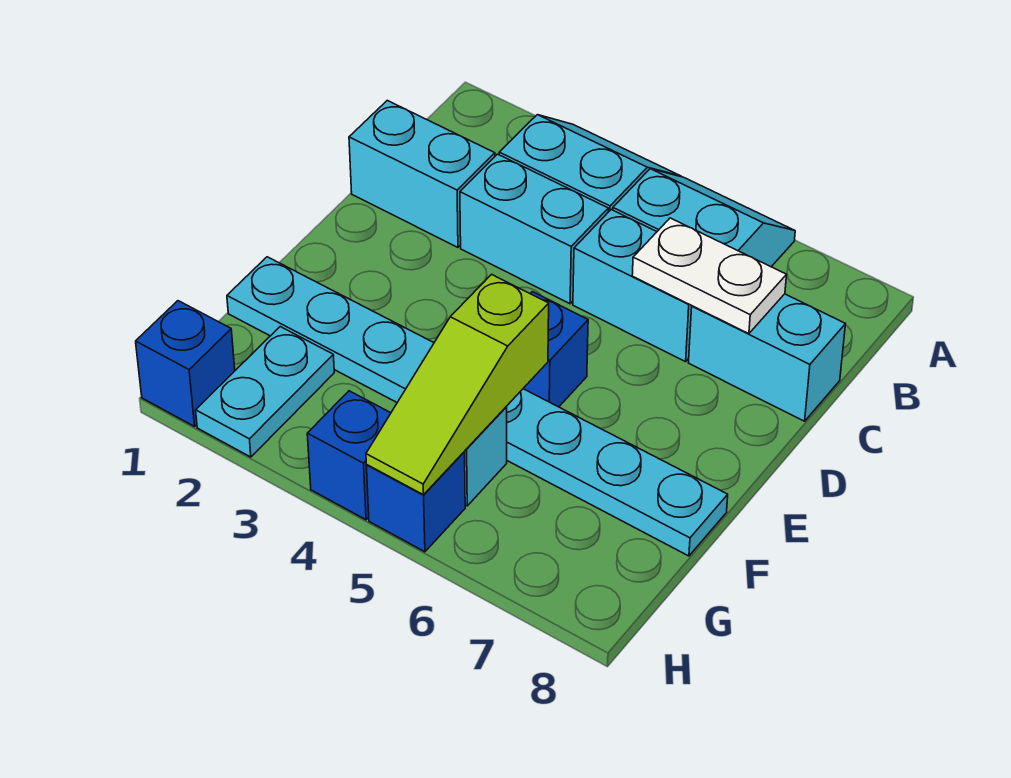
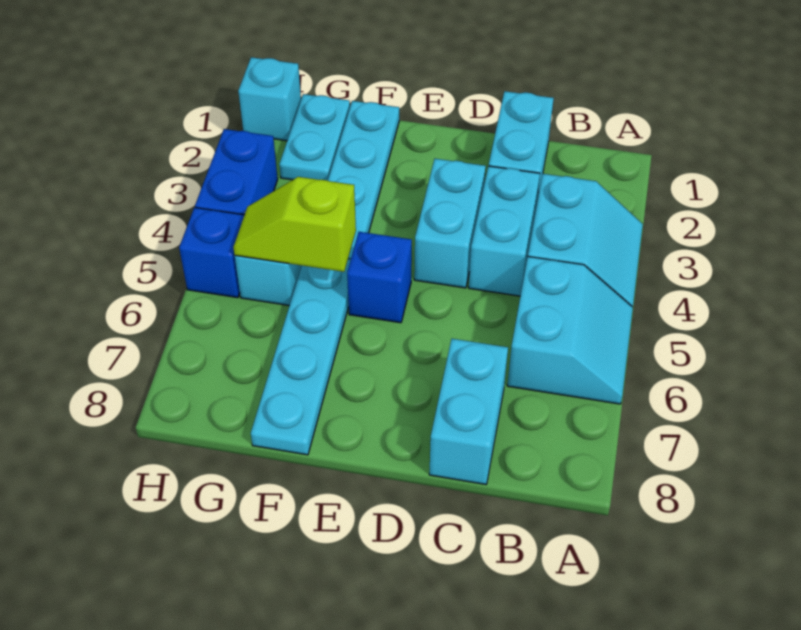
cyan 1x2 brick [573,210,692,362] -> cyan 1x2 brick moved to [414,159,486,288]
white 1x2 plate [632,218,786,334] -> none
lime 1x3 slope [366,274,549,495] -> lime 1x2 slope [233,177,356,272]
cyan 1x2 plate [196,327,334,457] -> cyan 1x2 plate turned to [279,94,350,181]
blue 1x1 brick [136,301,235,426] -> cyan 1x1 brick [238,57,301,141]
blue 1x1 brick [307,391,391,520] -> blue 1x2 brick [195,129,278,215]

